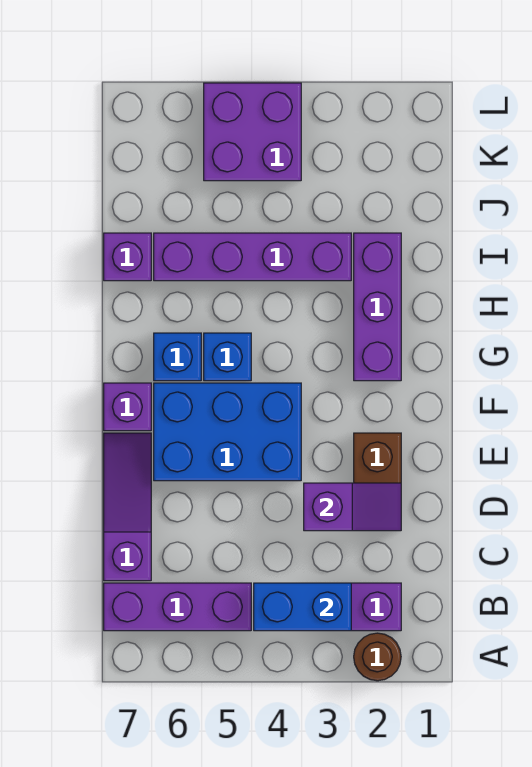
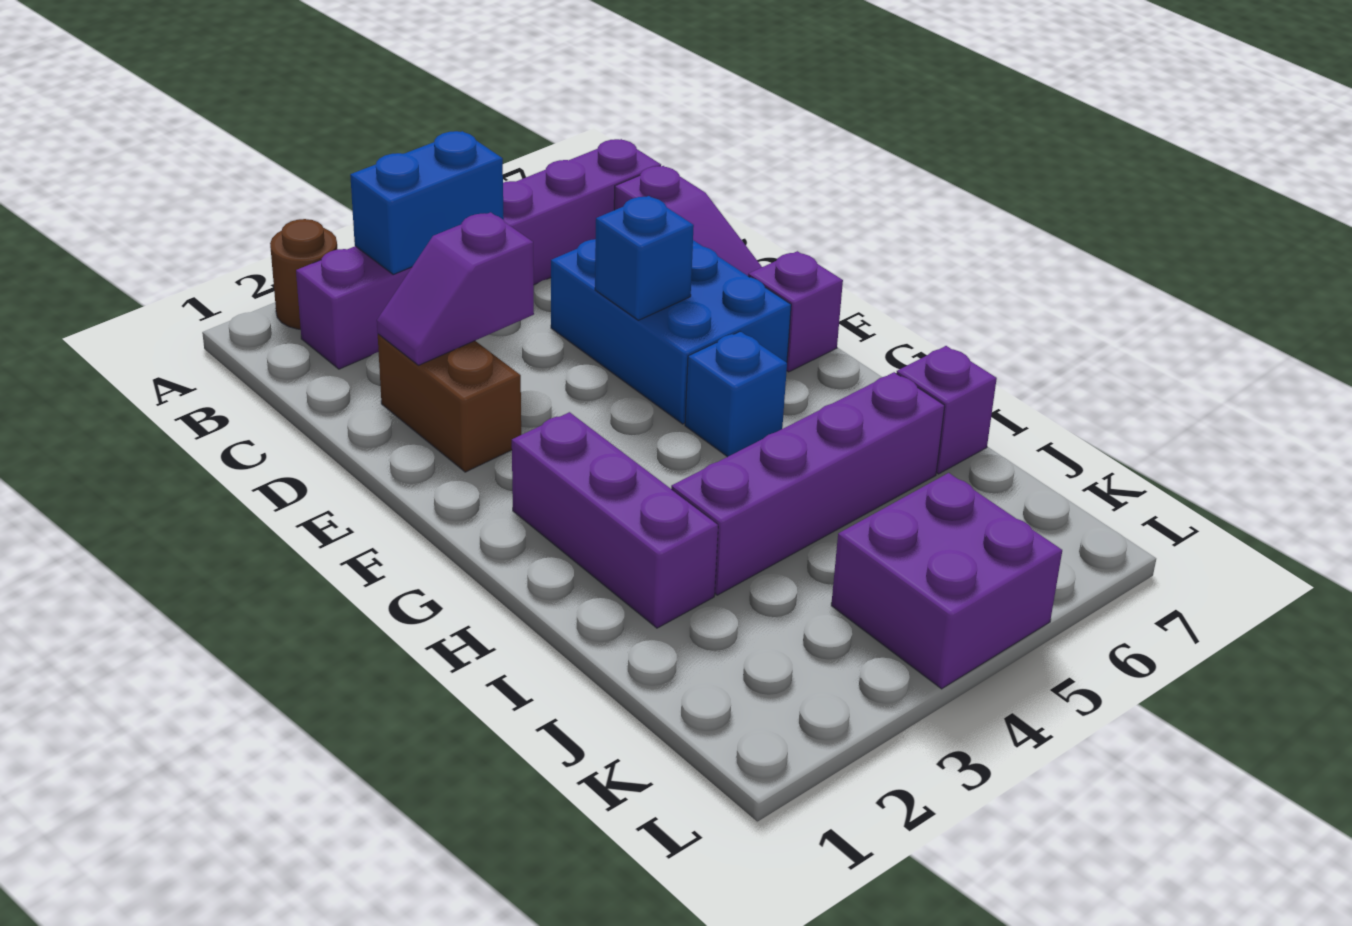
blue 2x3 brick [154,383,301,481] -> blue 2x3 brick turned to [551,239,791,424]
blue 1x1 brick [154,333,201,381] -> blue 1x1 brick moved to [595,196,694,320]

